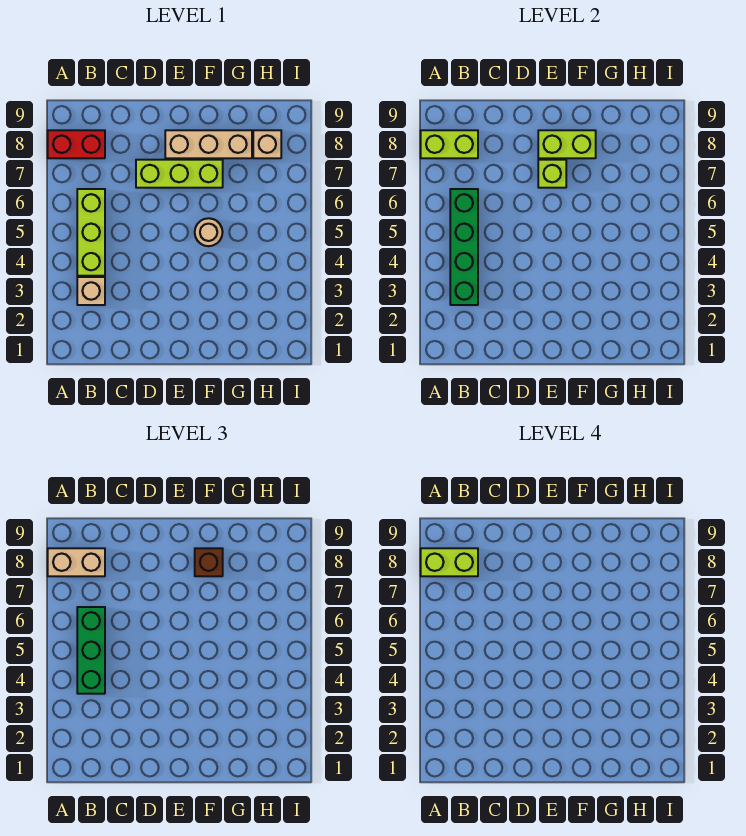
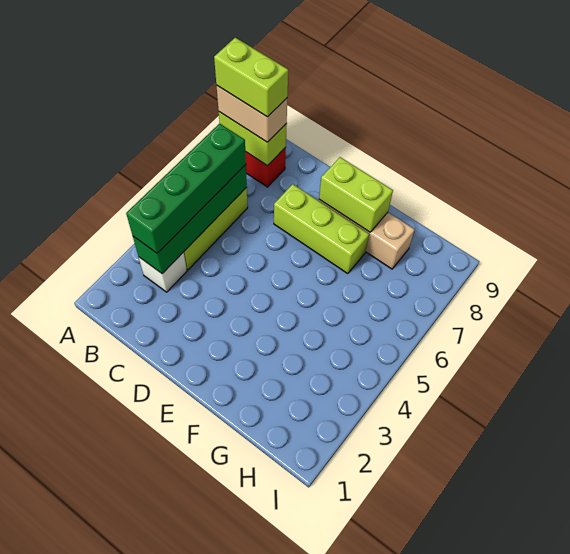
tan 1x1 brick [77,277,105,305] -> white 1x1 brick [139,252,187,292]
green 1x3 brick [77,607,105,694] -> green 1x4 brick [126,123,246,253]
lime 1x1 brick [538,160,566,188] -> none
tan 1x1 round brick [195,218,223,246] -> none
brown 1x1 brick [195,548,223,576] -> none
tan 1x1 brick [253,130,281,158] -> none

